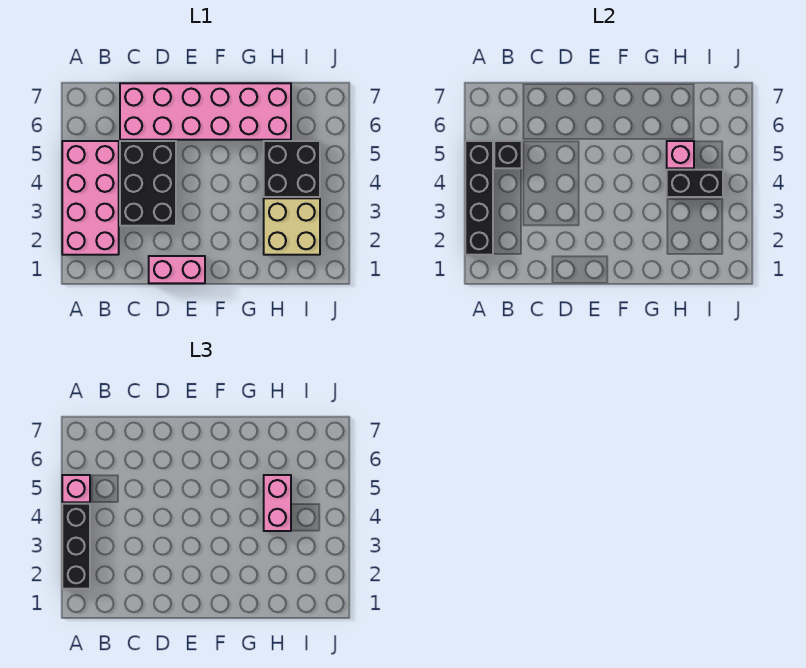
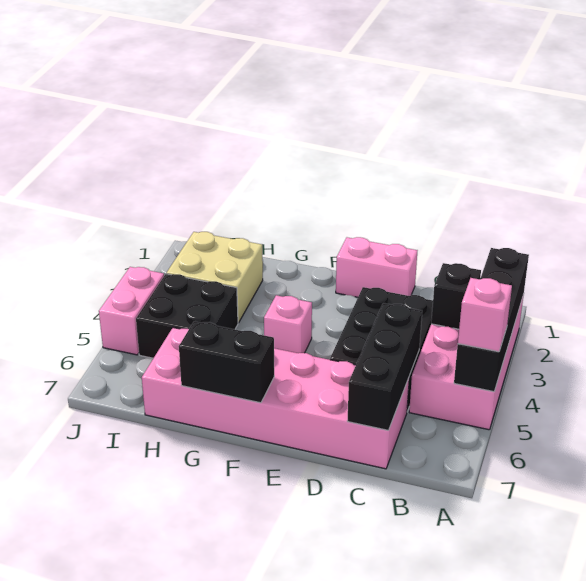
black 1x3 brick [62,504,90,589] -> black 1x3 brick moved to [347,303,422,430]
black 1x1 brick [494,141,522,168] -> black 1x1 brick moved to [431,263,481,329]
black 1x2 brick [667,170,723,197] -> black 1x2 brick moved to [179,321,274,403]
pink 1x2 brick [264,475,291,531] -> pink 1x2 brick moved to [99,267,164,355]
pink 1x1 brick [667,141,694,168] -> pink 1x1 brick moved to [264,295,312,353]

